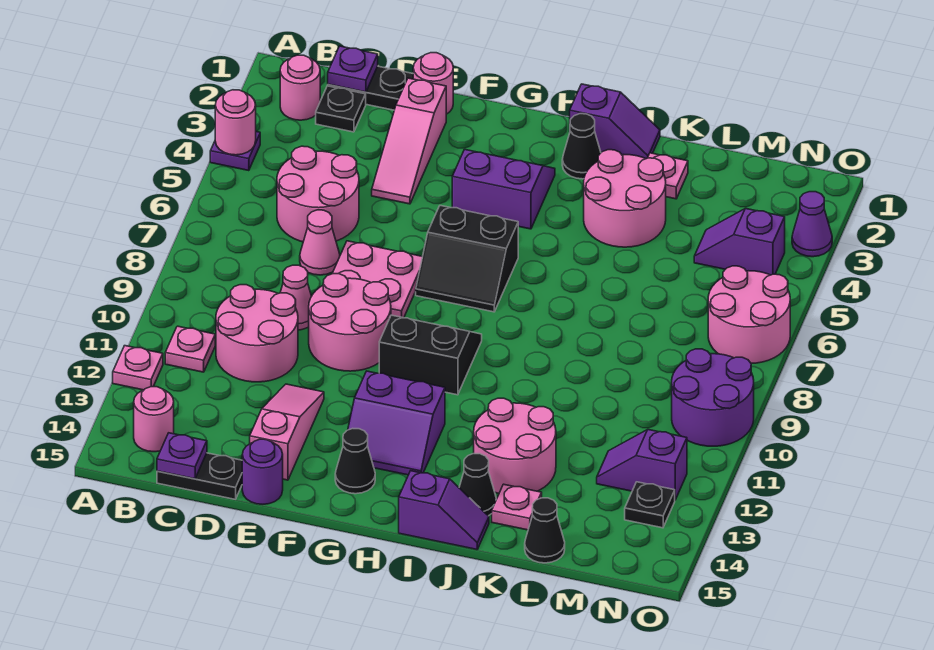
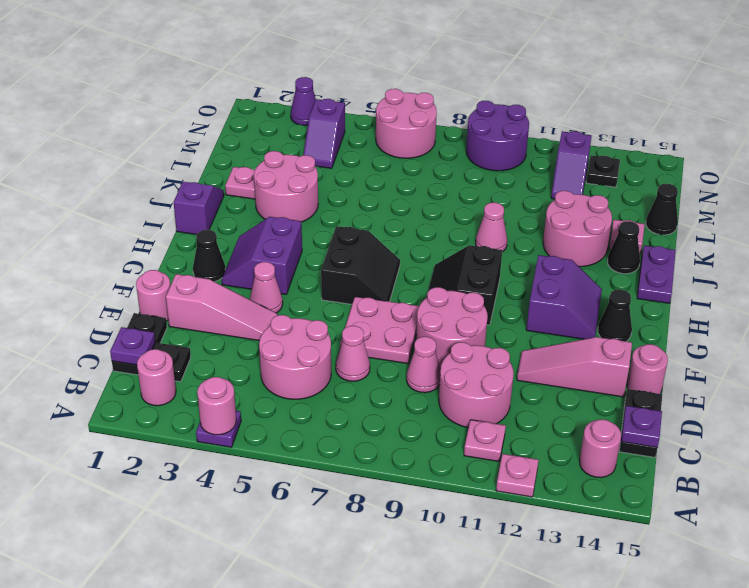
purple 1x1 round brick [242,439,283,504] -> pink 1x1 round brick [627,344,668,394]
none -> pink 1x1 cone [250,262,283,313]
black 1x1 cone [562,114,601,179] -> black 1x1 cone moved to [193,230,225,282]
purple 1x2 slope [399,471,489,550] -> purple 1x2 plate [637,246,676,303]
none -> pink 1x1 cone [476,202,507,252]

